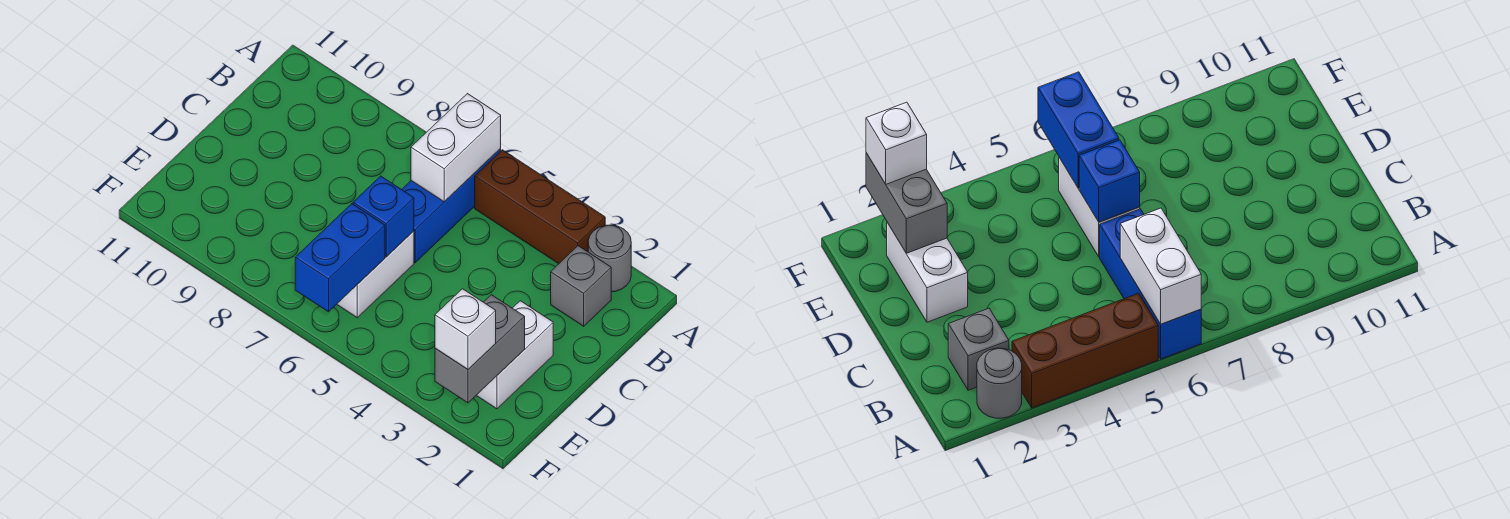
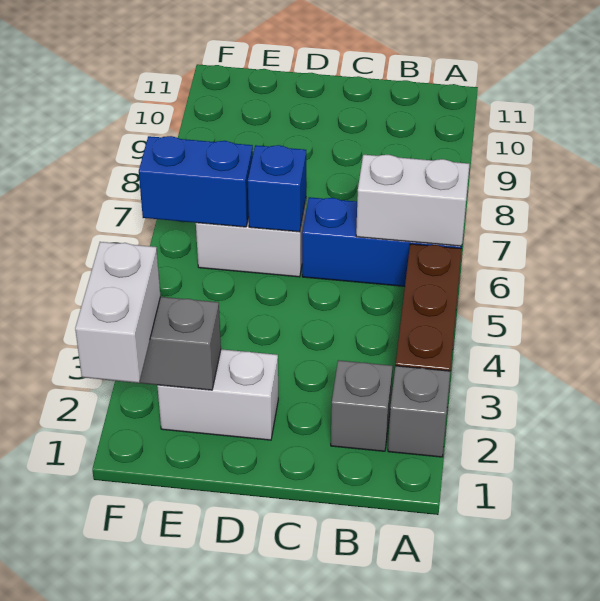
grey 1x1 round brick [588,225,631,292] -> grey 1x1 brick [388,366,450,457]
white 1x1 brick [435,289,496,369] -> white 1x2 brick [75,242,161,383]

